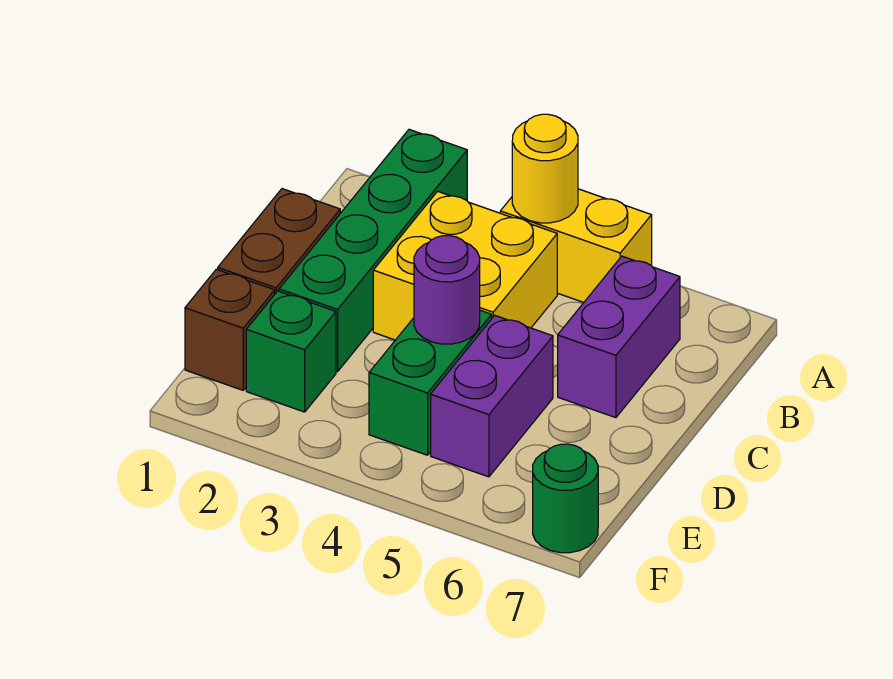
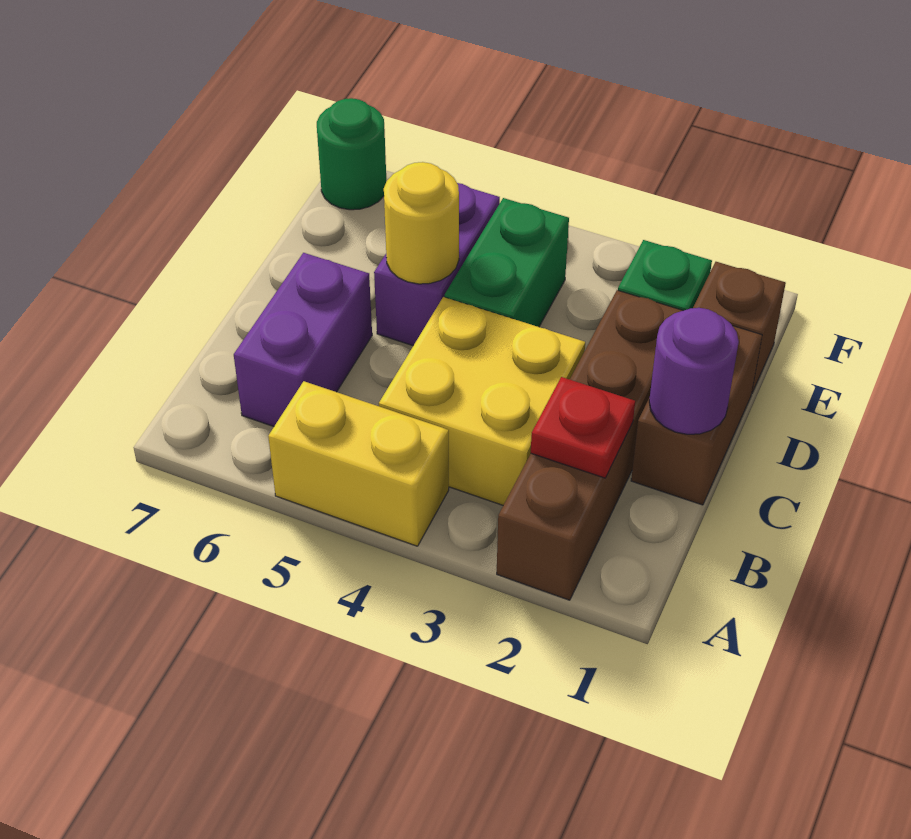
green 1x4 brick [279,129,467,372] -> brown 1x4 brick [497,290,683,600]
yellow 1x1 round brick [512,114,578,223] -> yellow 1x1 round brick moved to [384,162,459,284]
none -> red 1x1 plate [531,377,635,478]
purple 1x1 round brick [414,236,480,344] -> purple 1x1 round brick moved to [649,308,739,434]

